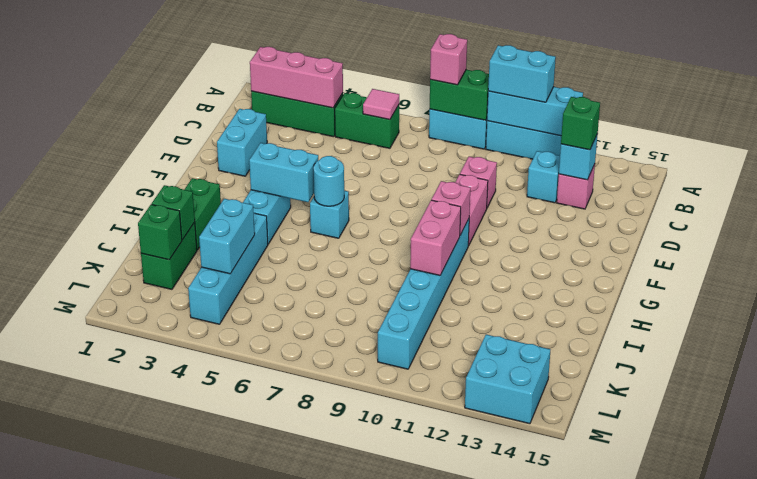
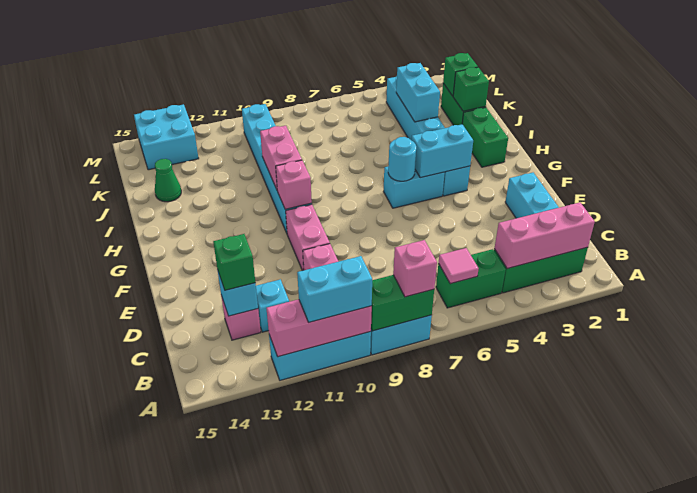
cyan 1x3 brick [487,87,583,136] -> pink 1x3 brick [267,299,372,357]
cyan 1x1 brick [310,191,349,238] -> cyan 1x2 brick [384,167,445,208]
none -> green 1x1 cone [155,159,181,202]

